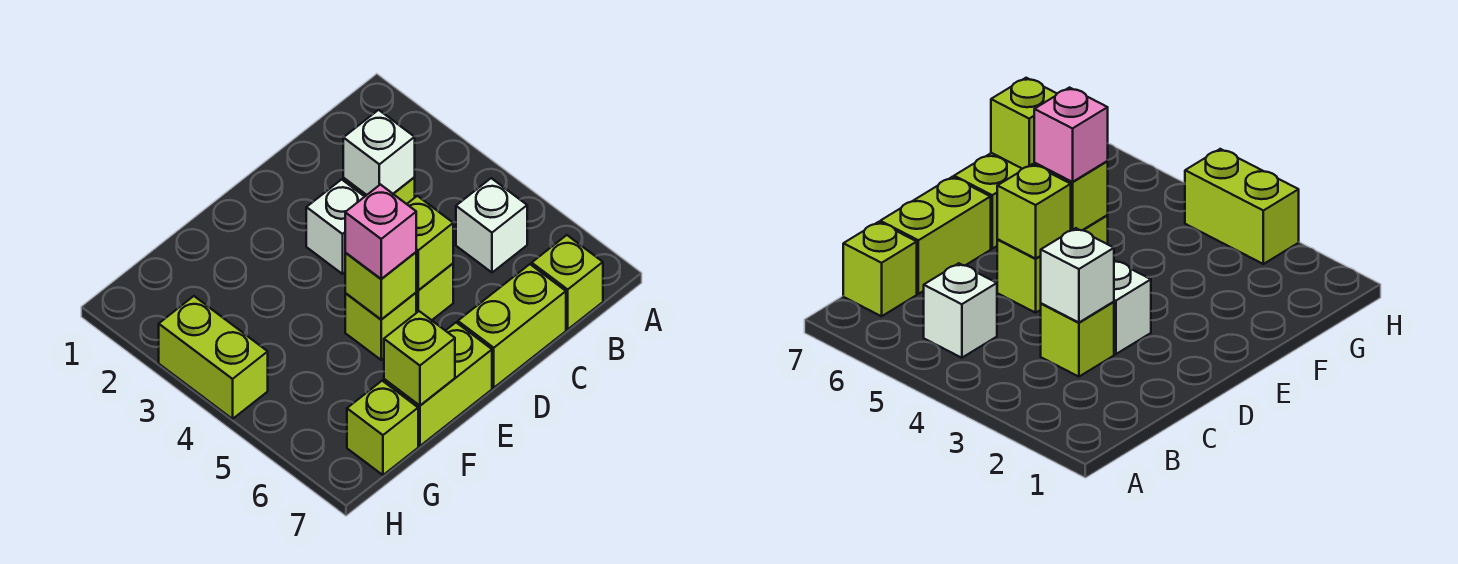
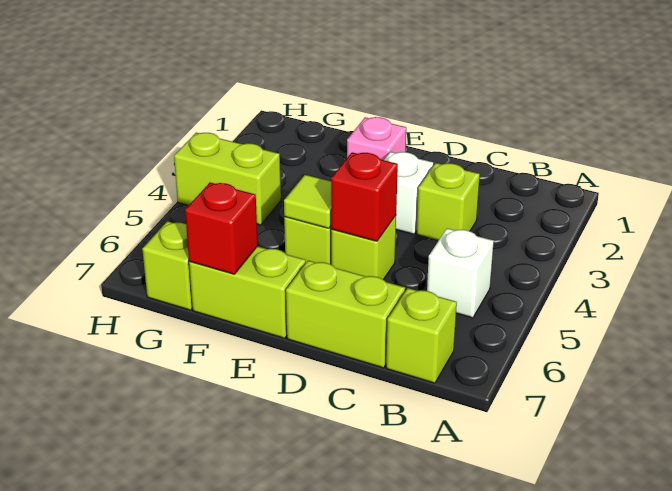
white 1x1 brick [343,110,415,195] -> none
lime 1x1 brick [407,196,453,290] -> red 1x1 brick [331,152,398,241]
lime 1x1 brick [345,252,416,320] -> lime 1x1 tile [284,175,331,228]
pink 1x1 brick [345,185,416,279] -> pink 1x1 brick moved to [347,117,406,160]
lime 1x1 brick [384,311,455,405] -> red 1x1 brick [185,182,258,274]
lime 1x2 brick [159,296,268,419] -> lime 1x2 brick turned to [174,133,281,225]

